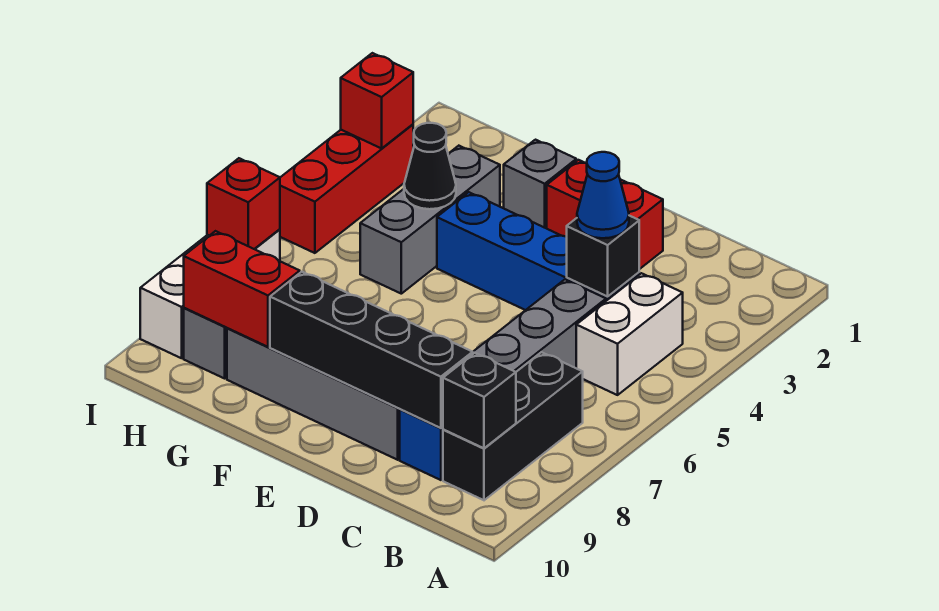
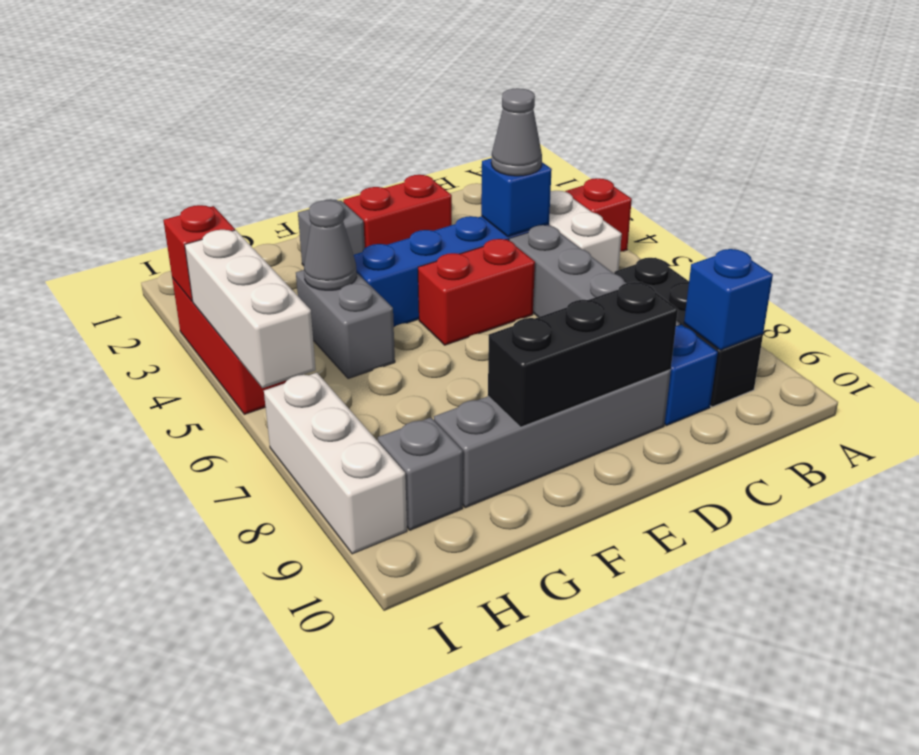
black 1x1 brick [443,353,516,448] -> blue 1x1 brick [684,249,773,350]
black 1x1 brick [567,216,639,297] -> blue 1x1 brick [481,158,552,237]
blue 1x1 cone [577,152,629,238] -> grey 1x1 cone [491,88,542,176]
black 1x4 brick [270,272,473,428] -> black 1x3 brick [488,282,678,427]
grey 1x3 brick [360,146,500,294] -> grey 1x2 brick [296,270,395,379]
black 1x1 cone [404,123,456,209] -> grey 1x1 cone [304,200,357,290]
red 1x2 brick [184,231,300,347] -> red 1x2 brick moved to [418,239,535,345]
none -> white 1x3 brick [185,230,316,388]
red 1x1 brick [207,158,280,249] -> red 1x1 brick moved to [565,178,632,252]

